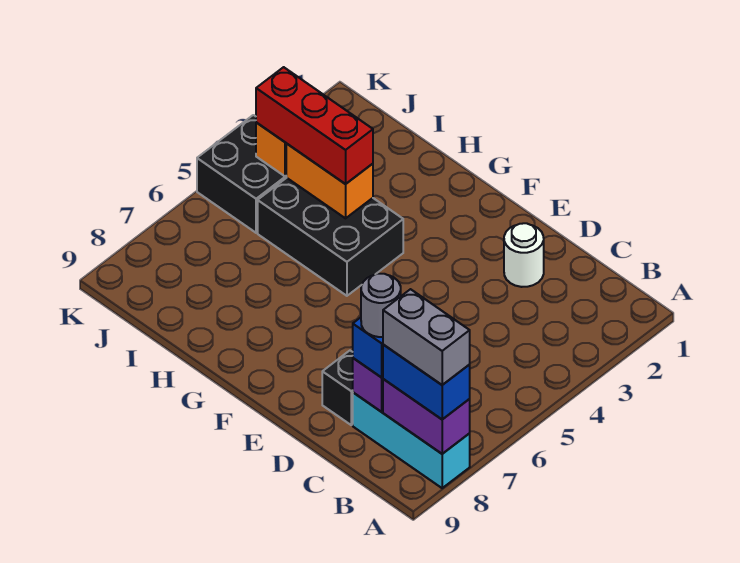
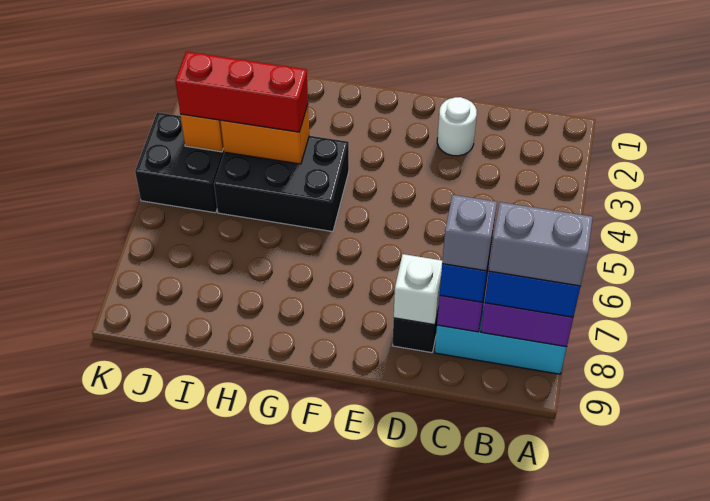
grey 1x1 round brick [361,274,401,337] -> grey 1x1 brick [442,195,497,271]
none -> white 1x1 brick [394,254,442,325]

